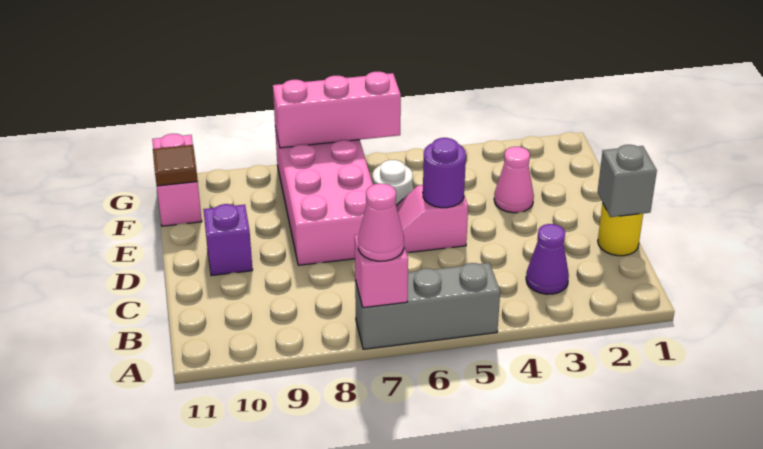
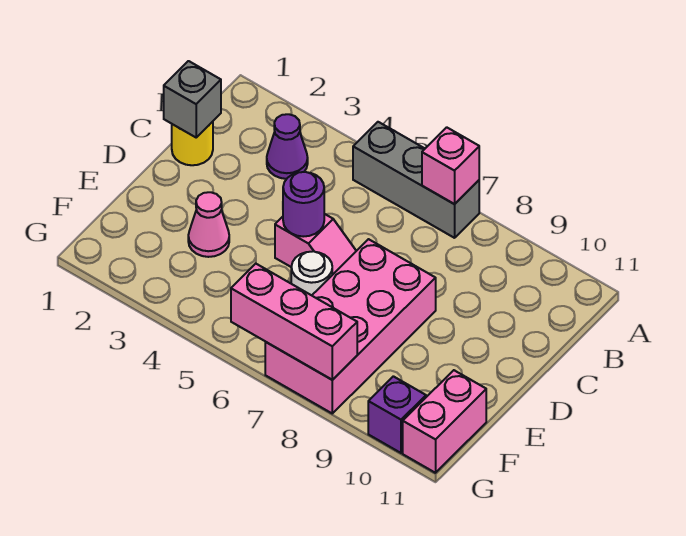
pink 1x1 cone [358,184,404,261] -> none
purple 1x1 brick [203,204,253,276] -> purple 1x1 brick moved to [368,376,426,453]
brown 1x1 tile [153,145,198,186] -> none

